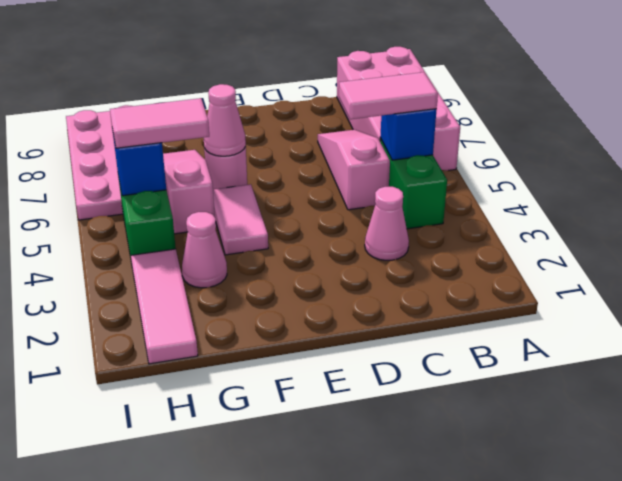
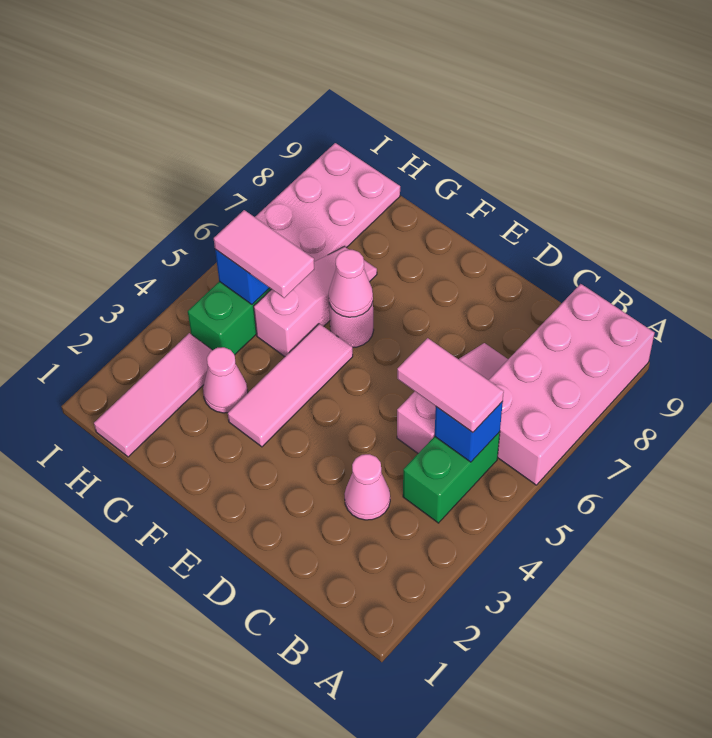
pink 1x2 tile [213,184,268,255] -> pink 1x3 tile [228,324,353,447]

